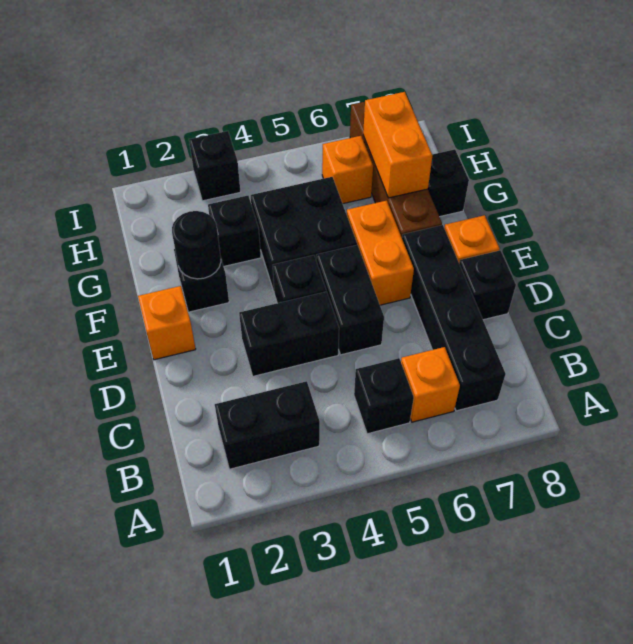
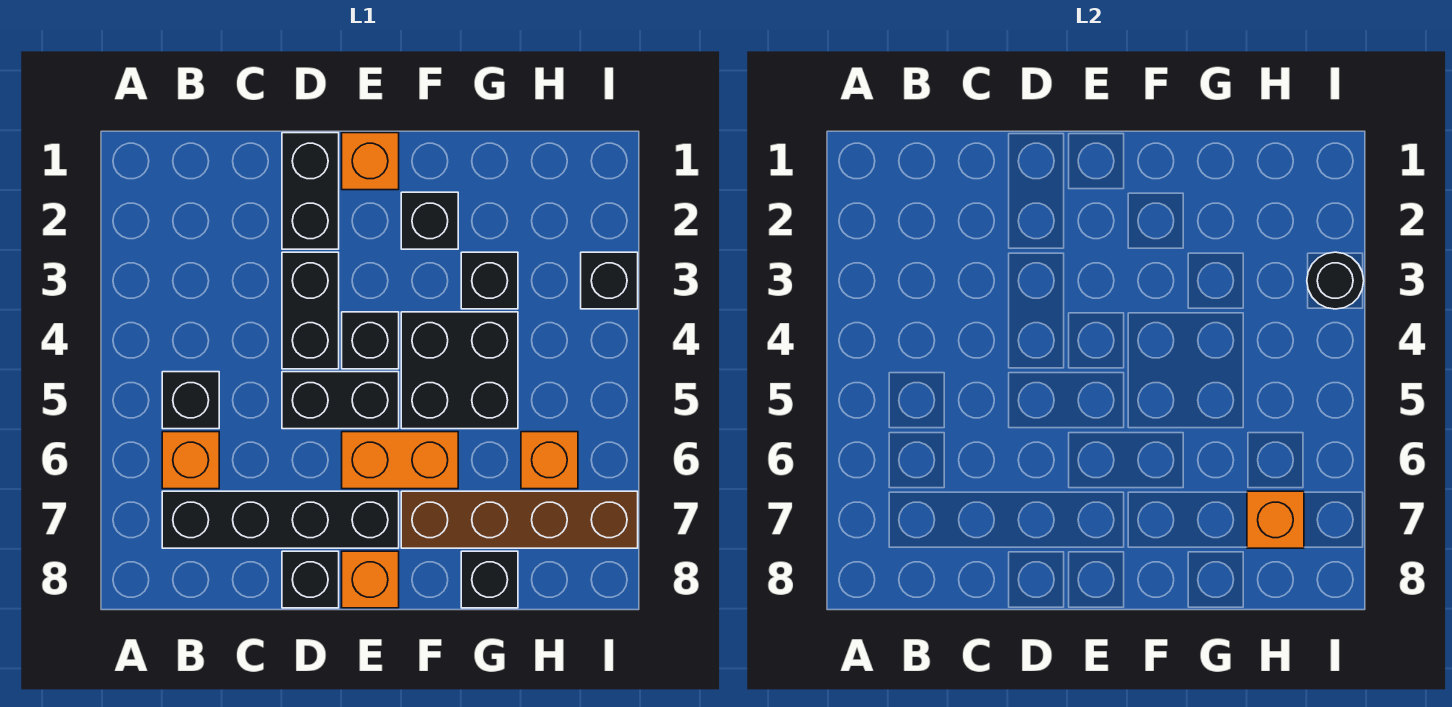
black 1x2 brick [215,381,320,469] -> black 1x2 brick moved to [282,133,339,249]
black 1x1 round brick [172,211,221,279] -> black 1x1 round brick moved to [1307,252,1364,309]
orange 1x2 brick [363,92,432,198] -> orange 1x1 brick [1247,491,1304,548]

